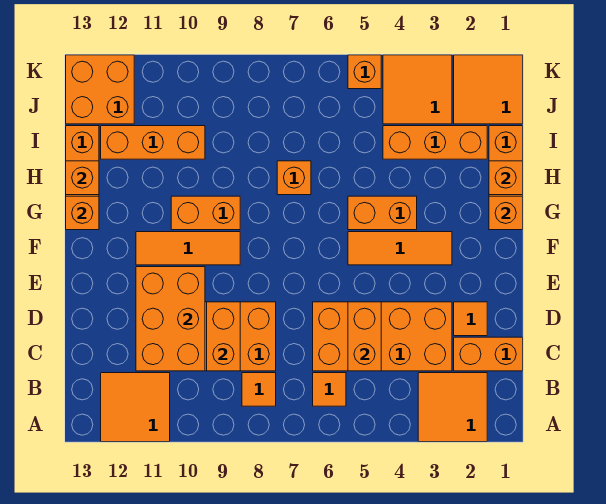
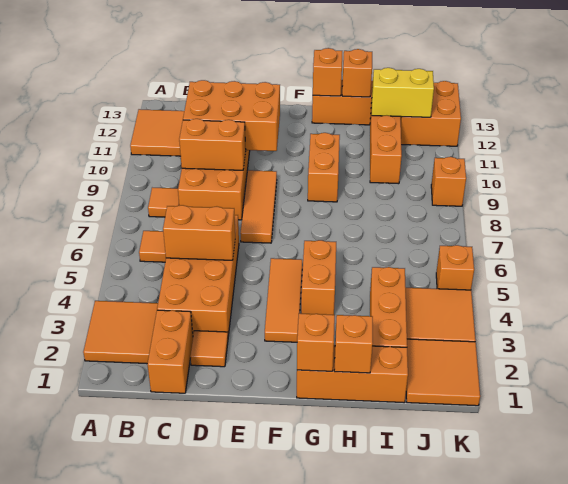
orange 1x3 tile [136,232,240,265] -> orange 1x3 tile moved to [240,170,277,243]
orange 1x1 brick [277,161,311,195] -> orange 1x1 brick moved to [431,157,466,206]
none -> yellow 1x2 brick [372,68,434,117]

